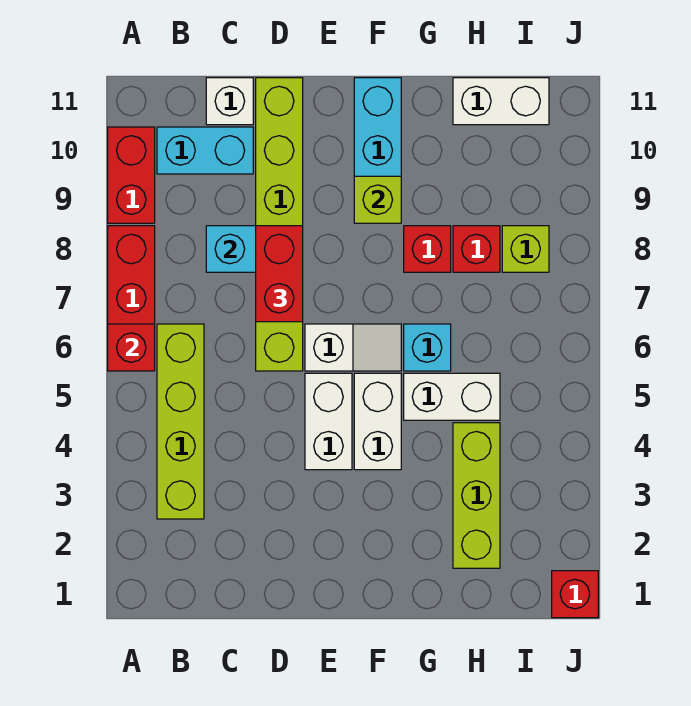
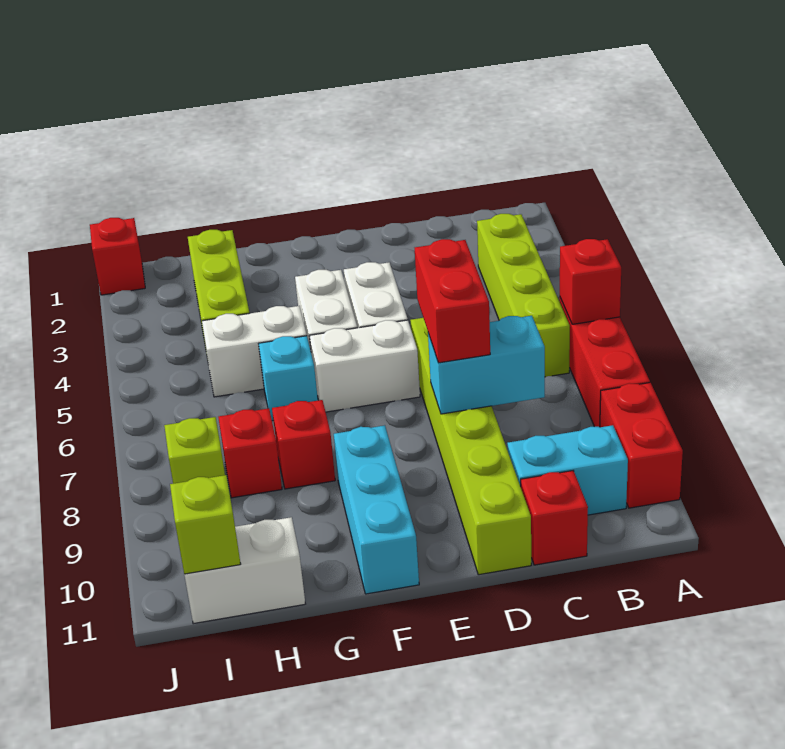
white 1x1 brick [206,78,253,125] -> red 1x1 brick [521,471,588,565]
white 1x2 slope [305,324,401,371] -> white 1x2 brick [309,320,420,412]
lime 1x1 brick [354,176,401,223] -> lime 1x1 brick moved to [170,475,241,574]

